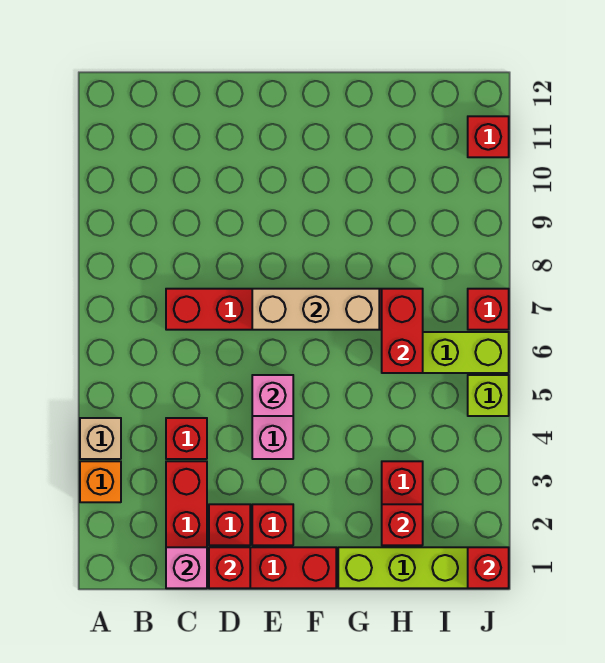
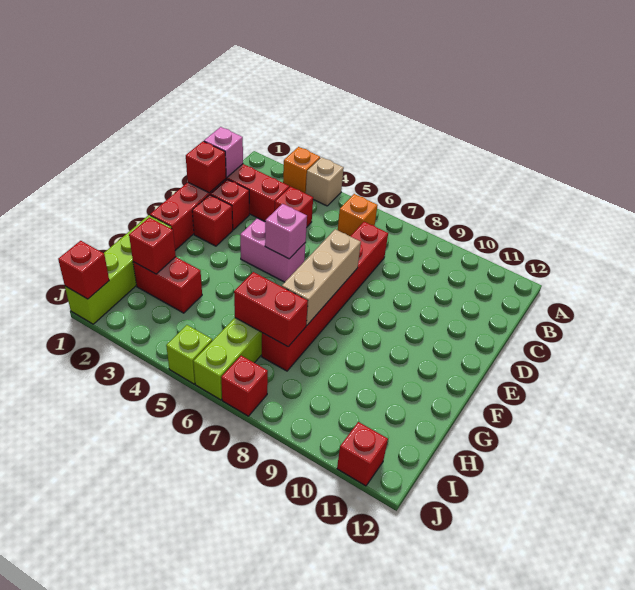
none -> orange 1x1 brick [338,194,378,236]

